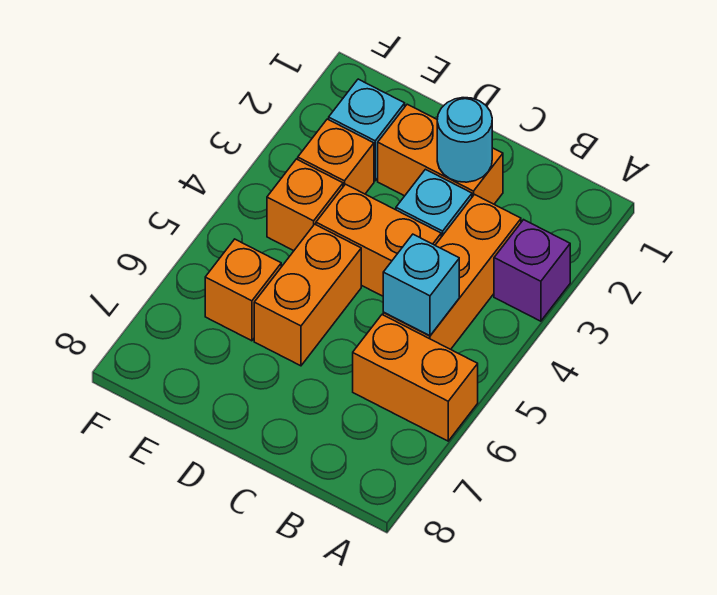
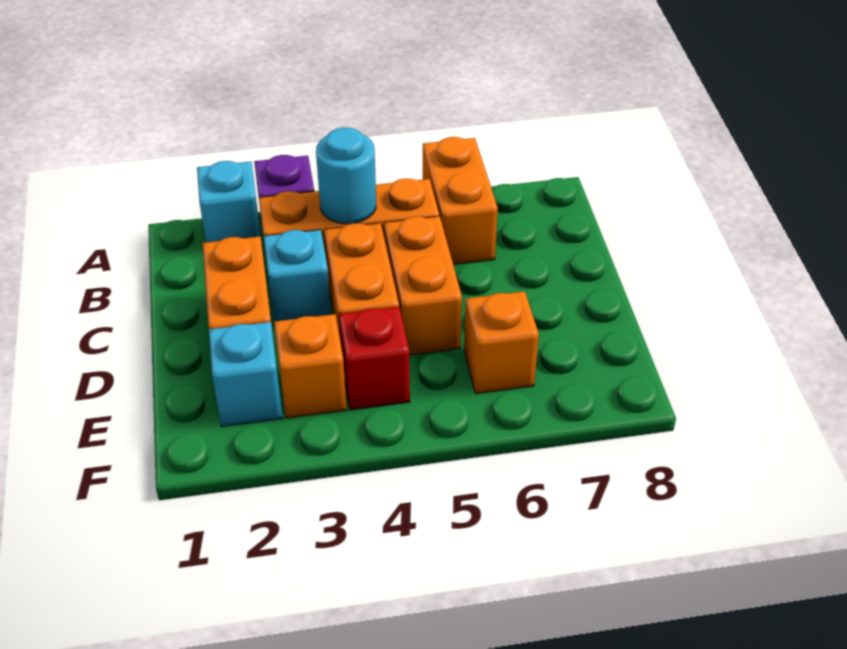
cyan 1x1 brick [383,234,459,336] -> cyan 1x1 brick moved to [197,161,261,242]
cyan 1x1 round brick [437,98,492,182] -> cyan 1x1 round brick moved to [316,128,376,224]
orange 1x2 brick [254,224,361,366] -> orange 1x2 brick turned to [384,216,462,355]
orange 1x1 brick [267,159,343,251] -> red 1x1 brick [339,307,410,410]

